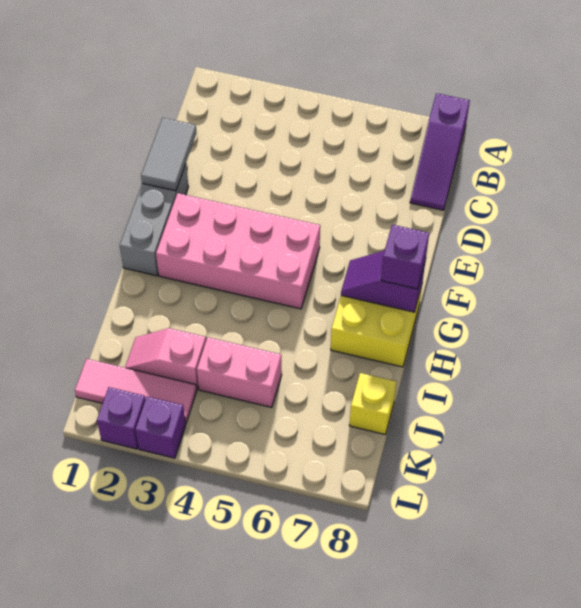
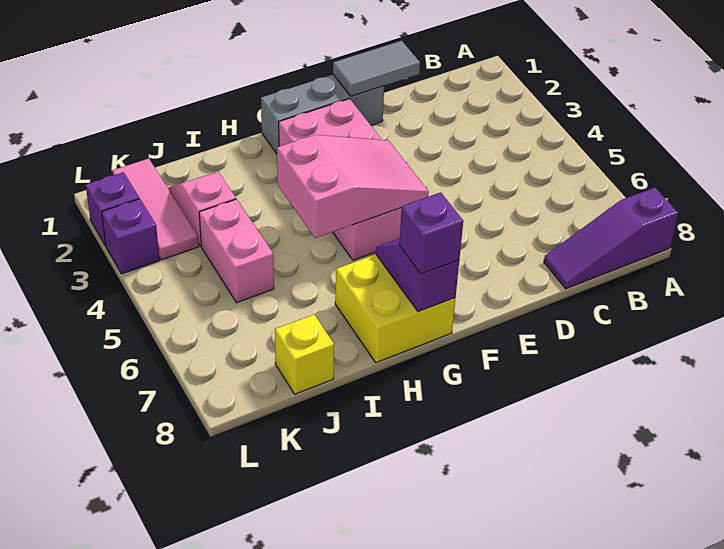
none -> pink 2x3 slope [277,135,429,238]

